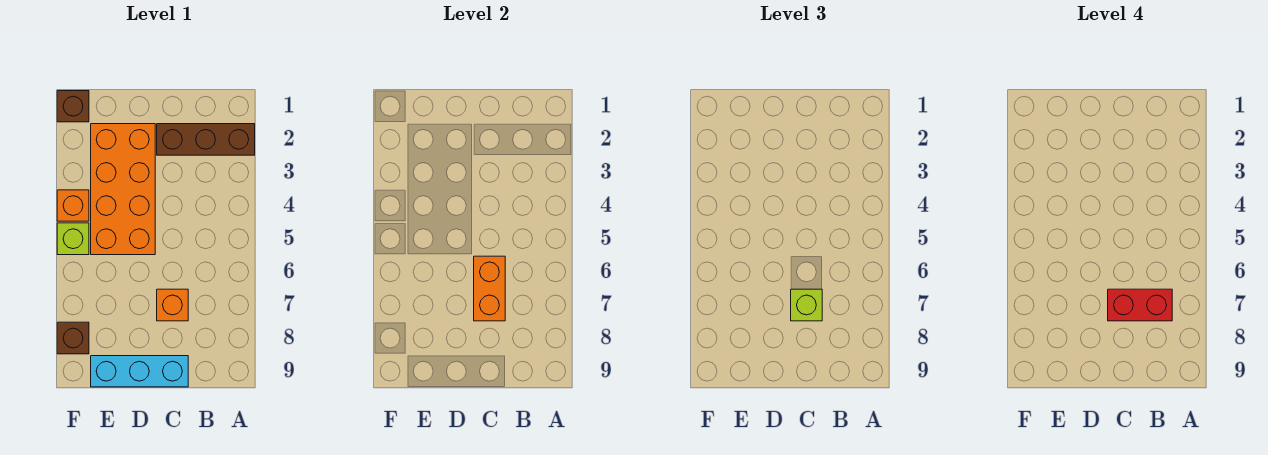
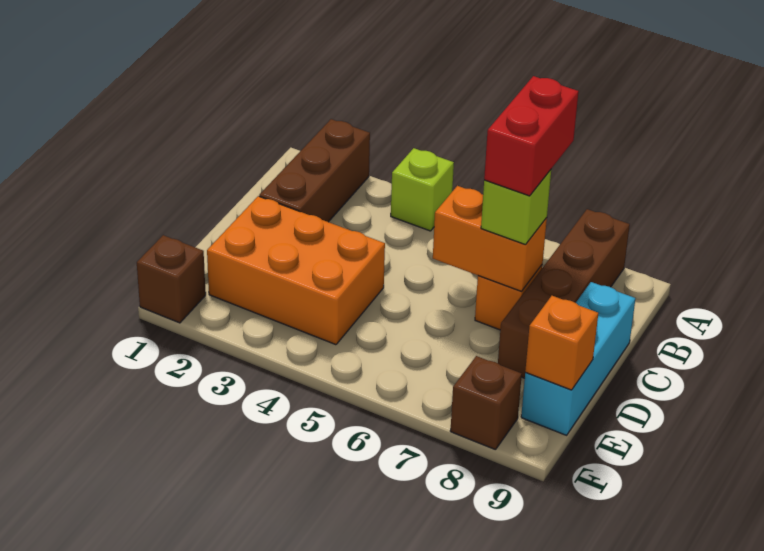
none -> brown 1x4 brick [498,209,630,378]
orange 2x4 brick [91,124,155,255] -> orange 2x3 brick [207,196,385,345]
orange 1x1 brick [57,190,89,221] -> orange 1x1 brick moved to [525,296,598,390]
lime 1x1 brick [57,223,89,255] -> lime 1x1 brick moved to [391,148,454,231]

